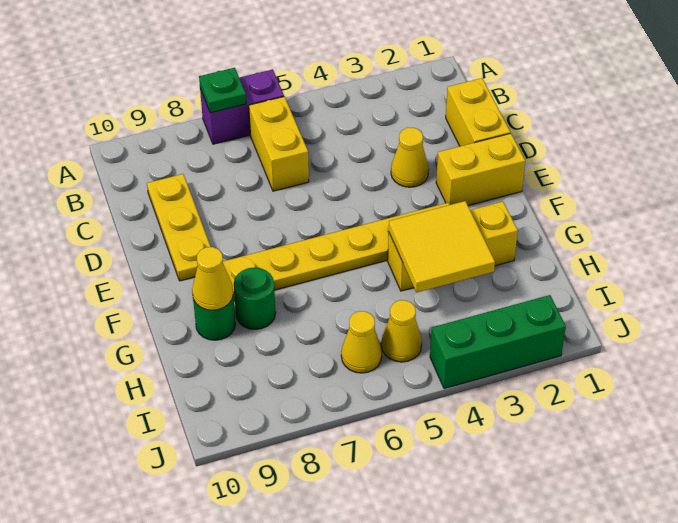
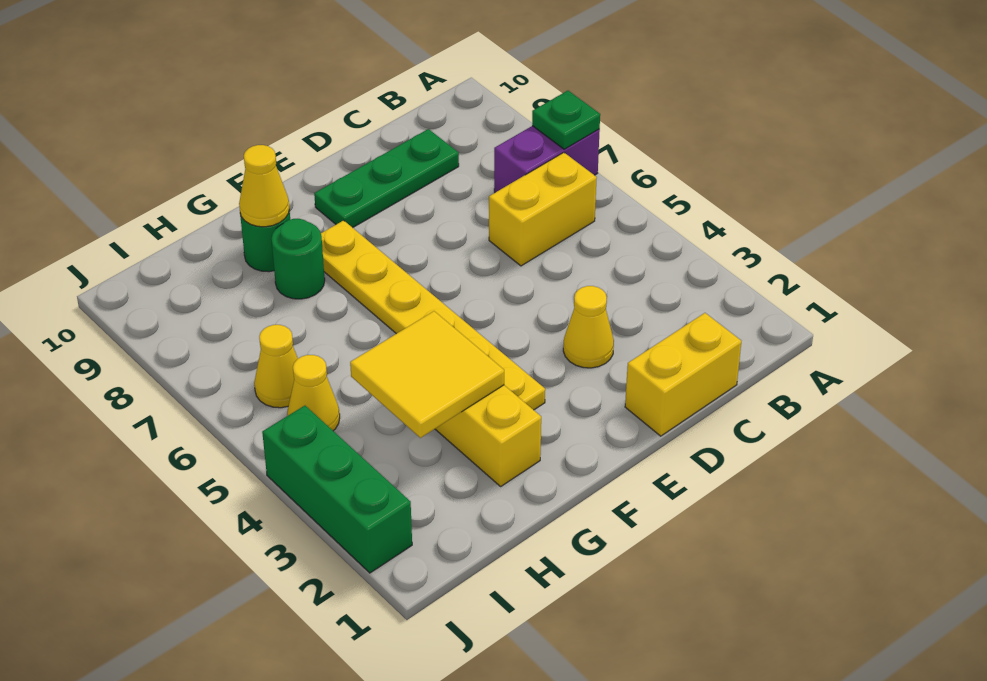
purple 1x2 brick [200,69,284,144] -> purple 1x2 brick turned to [494,126,600,192]
yellow 1x3 plate [147,174,211,281] -> green 1x3 plate [314,129,459,228]
yellow 1x2 brick [436,133,525,205] -> none

